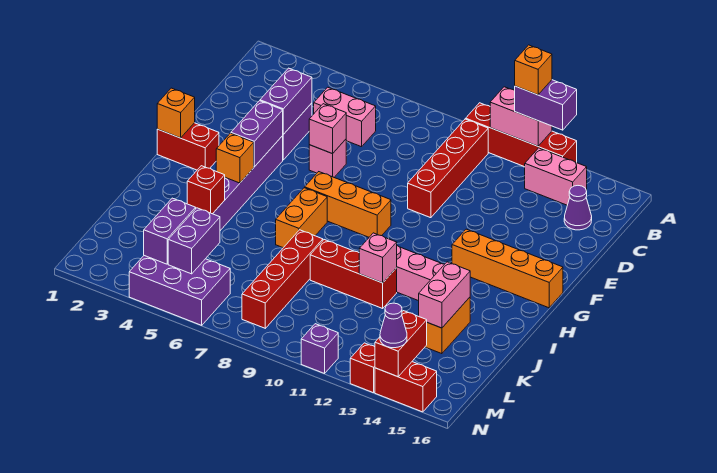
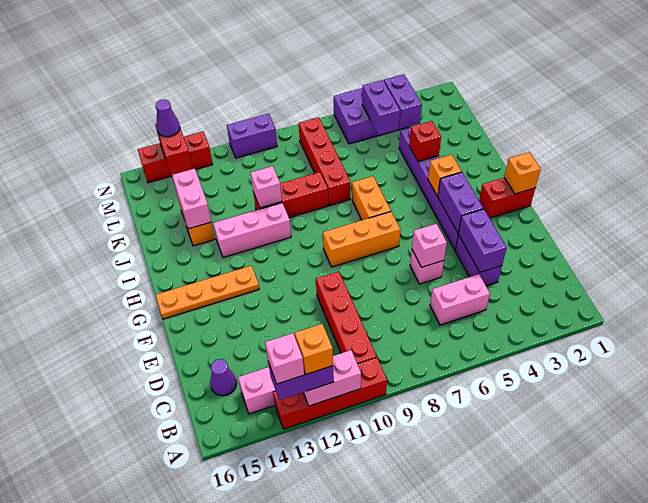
none -> pink 1x1 brick [265,333,304,384]
orange 1x4 brick [452,229,563,308] -> orange 1x4 plate [156,266,259,319]
purple 1x1 brick [301,324,338,373] -> purple 1x2 brick [227,114,277,158]

